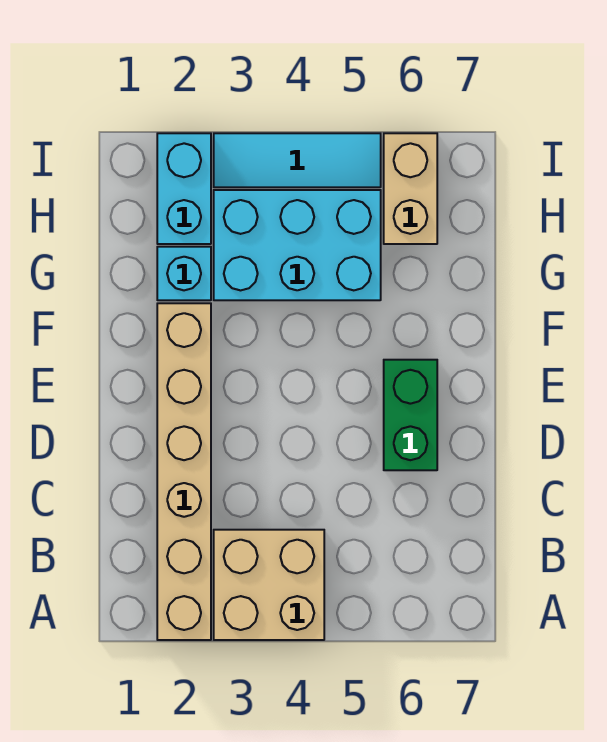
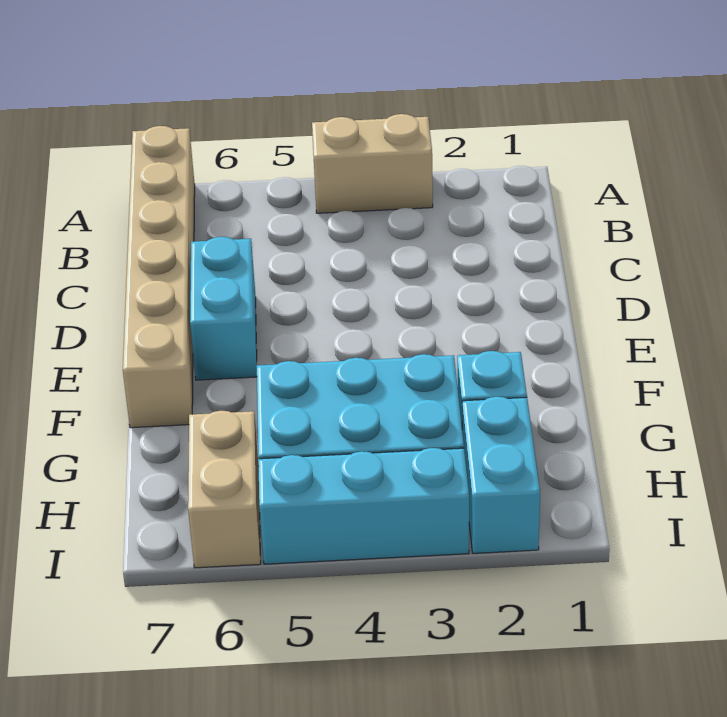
tan 1x6 brick [157,303,211,640] -> tan 1x6 brick moved to [123,126,195,428]
tan 2x2 brick [214,530,324,640] -> tan 1x2 brick [312,114,433,213]
green 1x2 brick [384,360,437,470] -> cyan 1x2 brick [190,237,257,380]
cyan 1x3 tile [214,133,381,187] -> cyan 1x3 brick [258,448,469,564]

